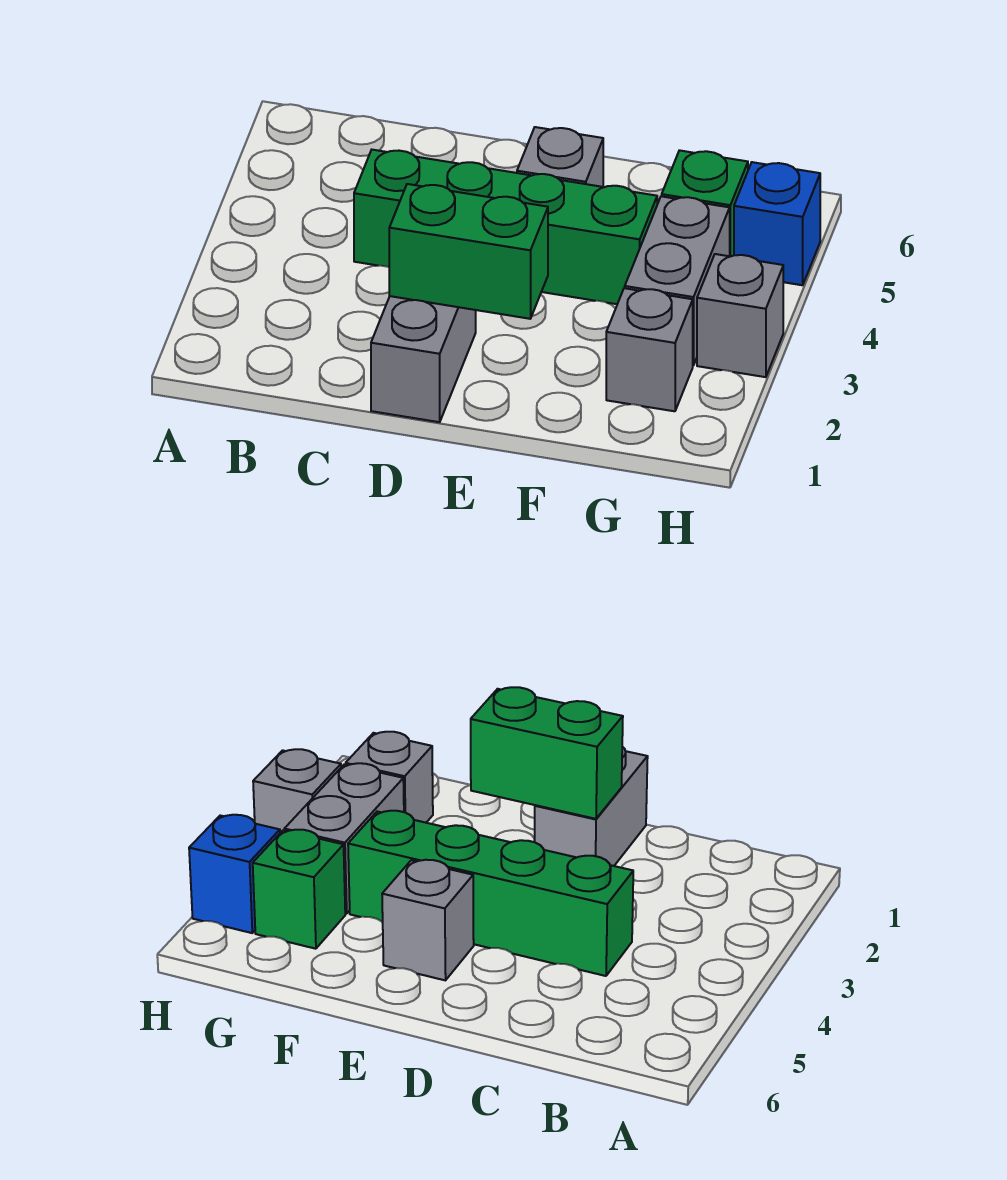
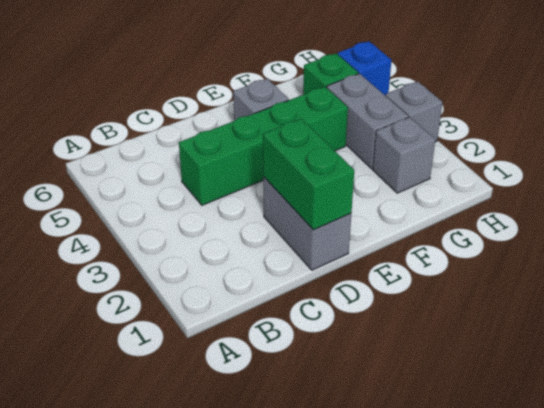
green 1x2 brick [389,184,548,319] -> green 1x2 brick turned to [263,119,354,230]

